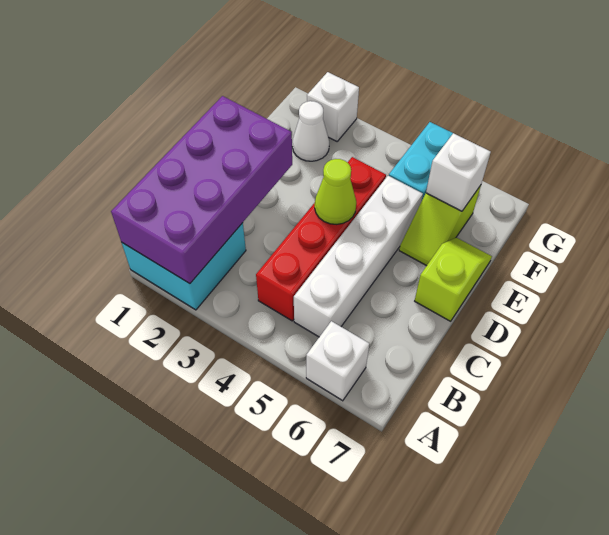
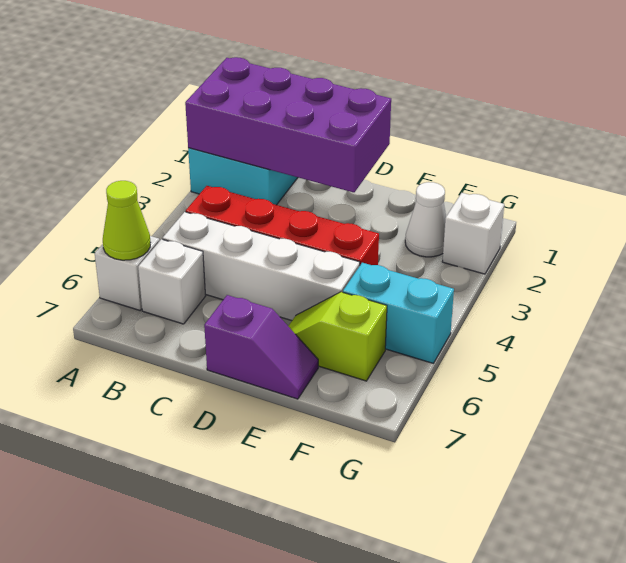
lime 1x1 cone [315,159,356,224] -> lime 1x1 cone moved to [103,181,150,260]
lime 1x2 slope [415,238,492,321] -> purple 1x2 slope [204,295,318,399]
white 1x1 brick [426,133,491,211] -> white 1x1 brick moved to [138,239,206,324]

